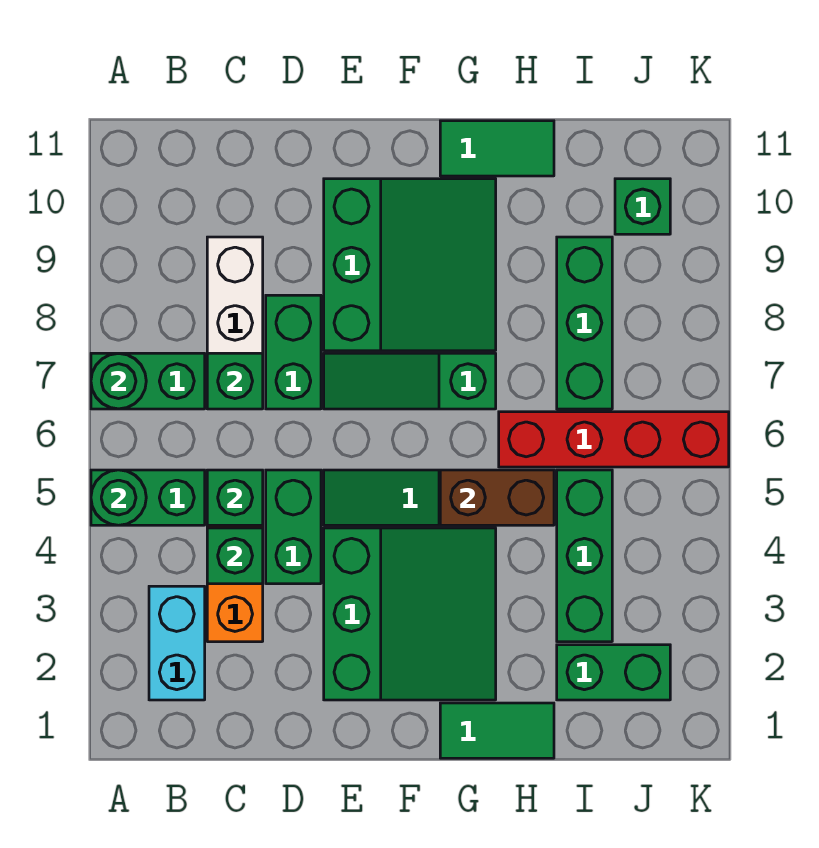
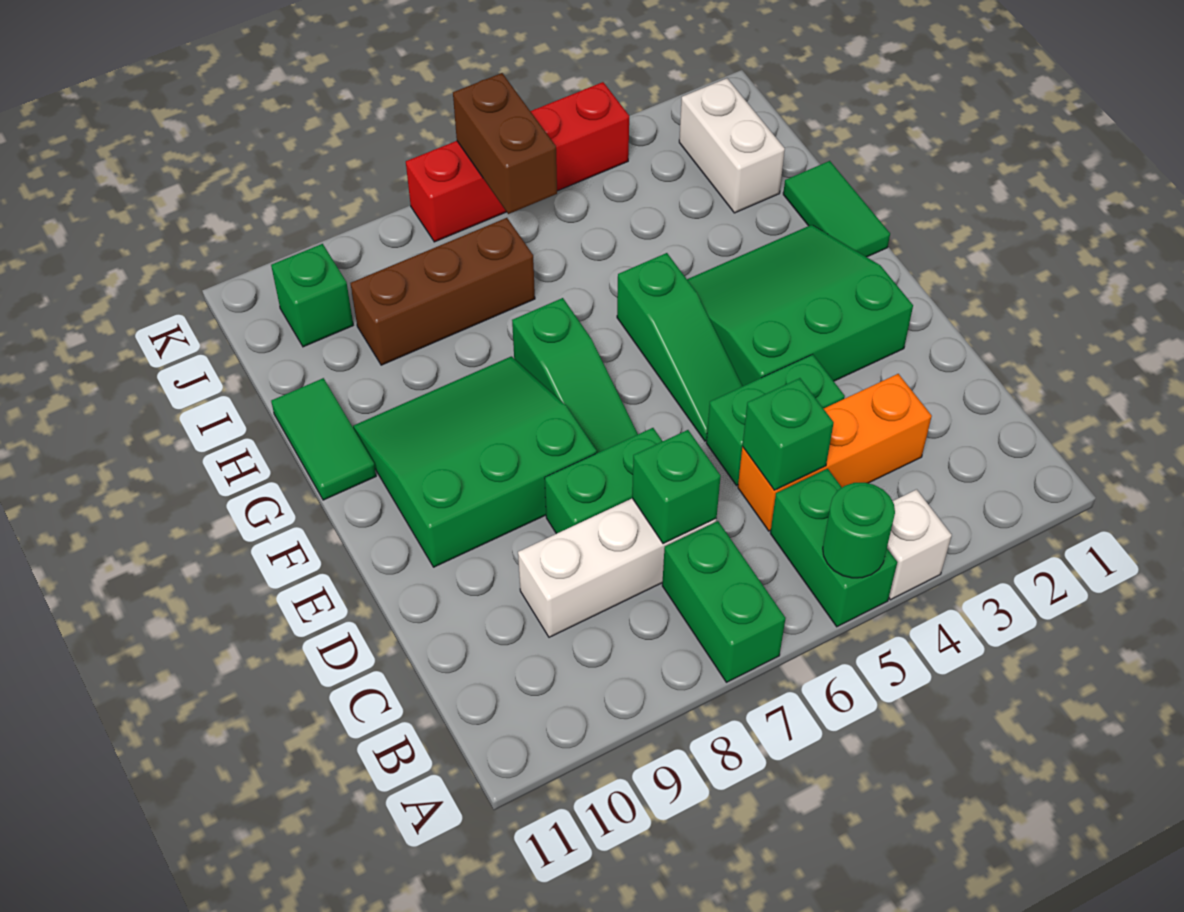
none -> white 1x1 brick [887,489,952,600]
green 1x1 round brick [91,353,146,409] -> none
cyan 1x2 brick [149,586,205,700] -> none
green 1x1 brick [207,528,263,584] -> none
brown 1x2 brick [440,470,554,525] -> brown 1x2 brick moved to [453,73,557,214]
red 1x4 brick [499,412,729,467] -> red 1x4 brick turned to [406,82,629,242]
green 1x2 brick [557,645,670,700] -> white 1x2 brick [679,78,785,213]
green 1x3 brick [557,470,612,642] -> none
green 1x3 brick [557,237,612,409] -> brown 1x3 brick [351,218,535,365]

